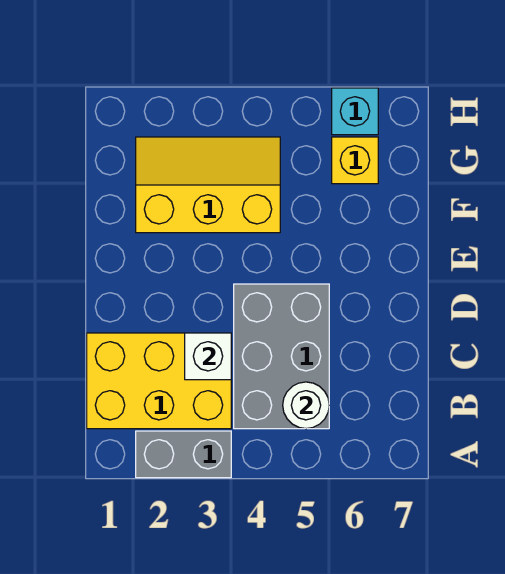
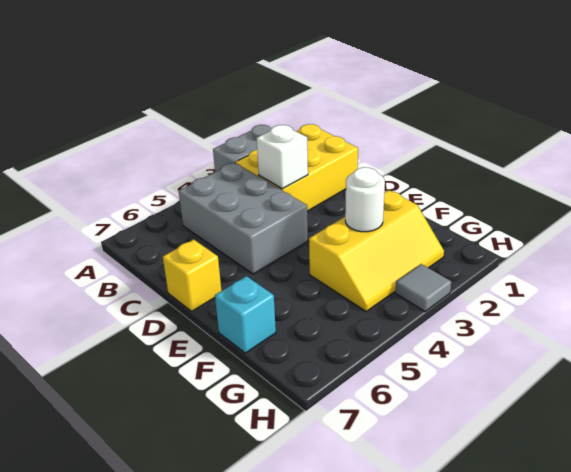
white 1x1 round brick [283,382,329,429] -> white 1x1 round brick moved to [345,167,385,232]
yellow 1x1 brick [332,137,378,184] -> yellow 1x1 brick moved to [163,239,221,311]
none -> grey 1x1 tile [395,264,451,311]
cyan 1x1 brick [332,88,378,135] -> cyan 1x1 brick moved to [215,276,276,353]

